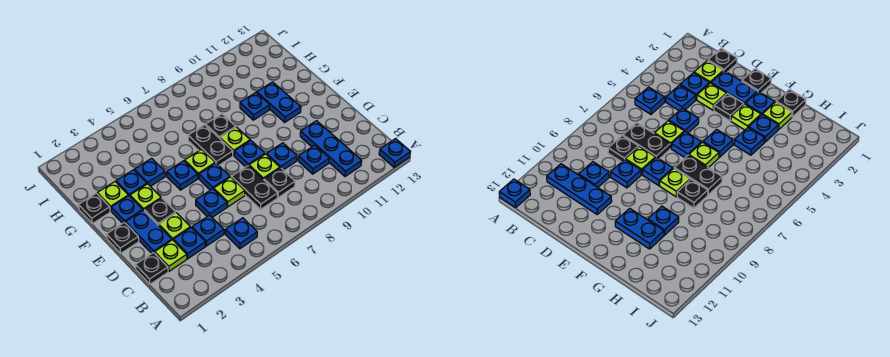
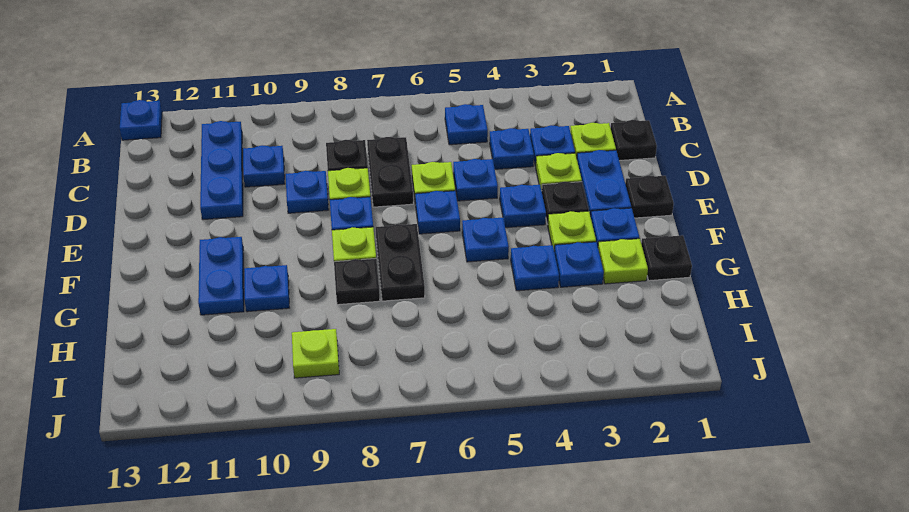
none -> blue 1x1 plate [500,185,546,228]
lime 1x1 plate [185,149,215,179] -> lime 1x1 plate moved to [292,329,339,378]

